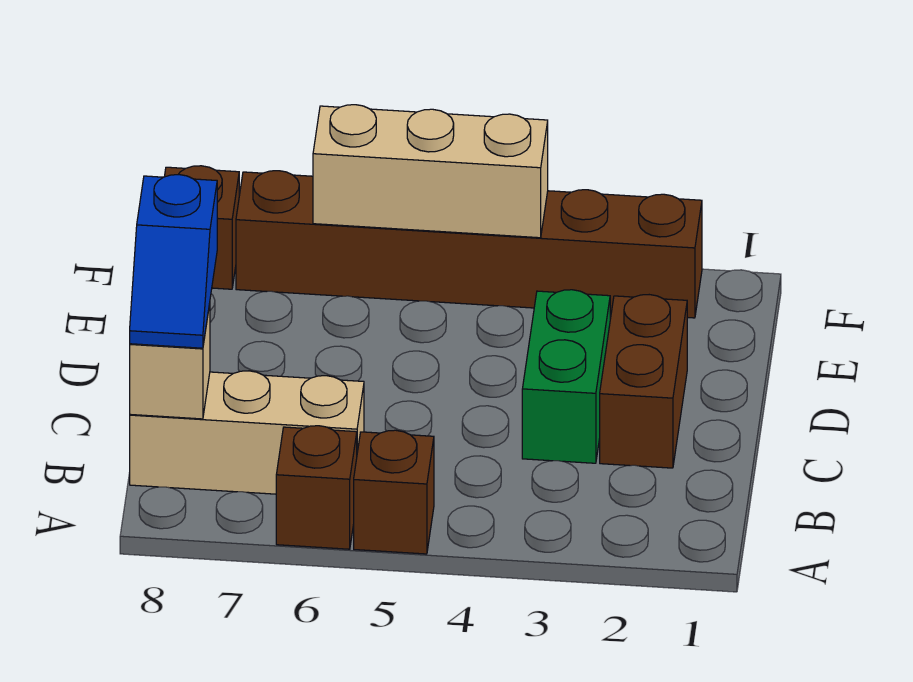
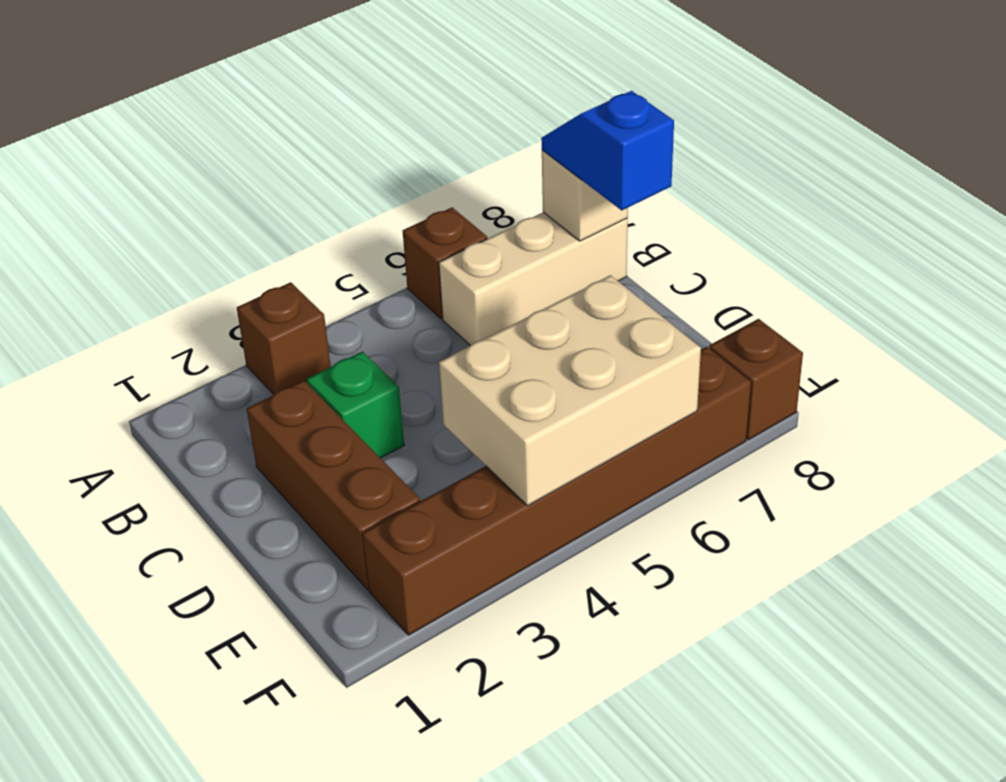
brown 1x1 brick [354,430,434,554] -> brown 1x1 brick moved to [237,282,331,394]
brown 1x2 brick [600,295,687,468] -> brown 1x3 brick [247,380,420,590]
green 1x2 brick [522,290,610,463] -> green 1x1 brick [307,352,404,458]
tan 1x3 brick [313,105,548,238] -> tan 2x3 brick [439,275,701,506]

